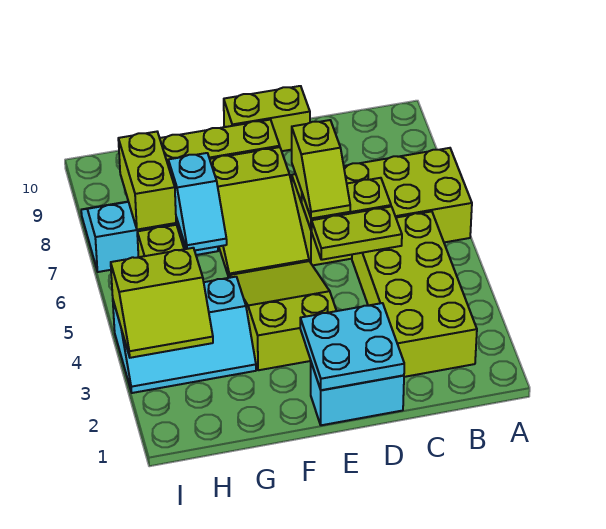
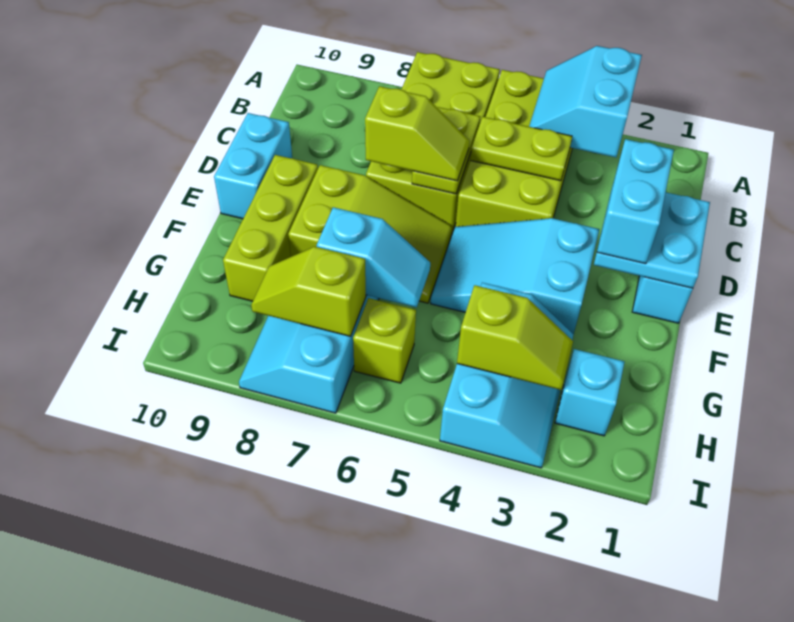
none -> cyan 2x2 slope [529,46,642,157]
lime 2x4 brick [352,211,477,377] -> lime 2x4 brick turned to [456,70,572,227]
lime 1x2 plate [311,207,402,260] -> lime 1x2 plate turned to [470,117,572,181]
none -> cyan 1x2 brick [597,139,674,264]
lime 1x2 brick [224,86,310,151] -> cyan 1x2 brick [214,113,292,219]
lime 2x3 slope [230,261,336,370] -> cyan 2x3 slope [431,218,599,335]
none -> cyan 1x1 brick [555,349,624,436]
lime 2x2 slope [111,248,213,358] -> lime 1x2 slope [457,285,573,390]
lime 1x2 brick [118,132,176,230] -> lime 1x2 slope [251,247,366,336]

